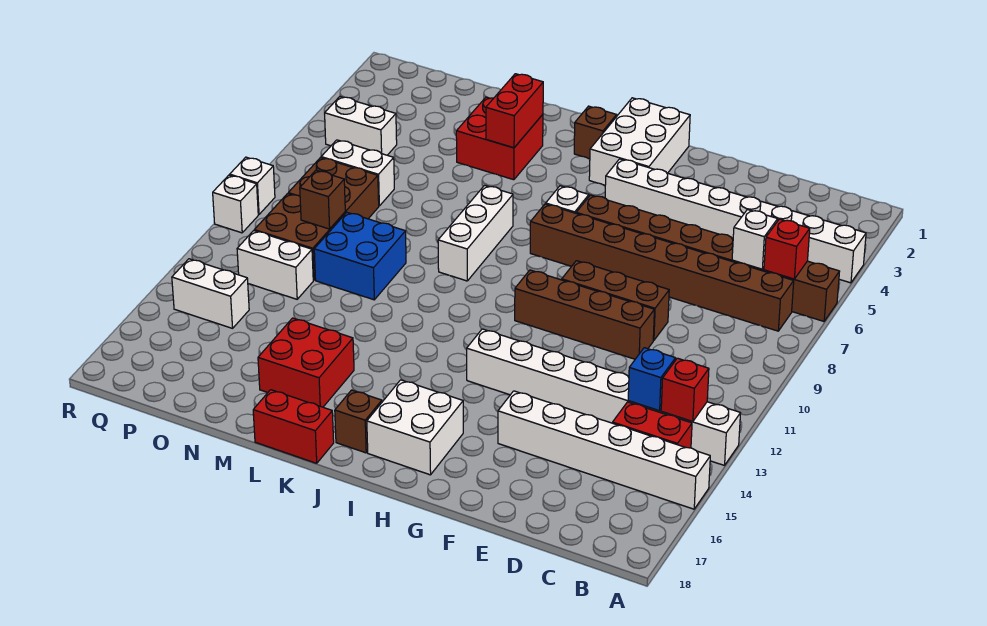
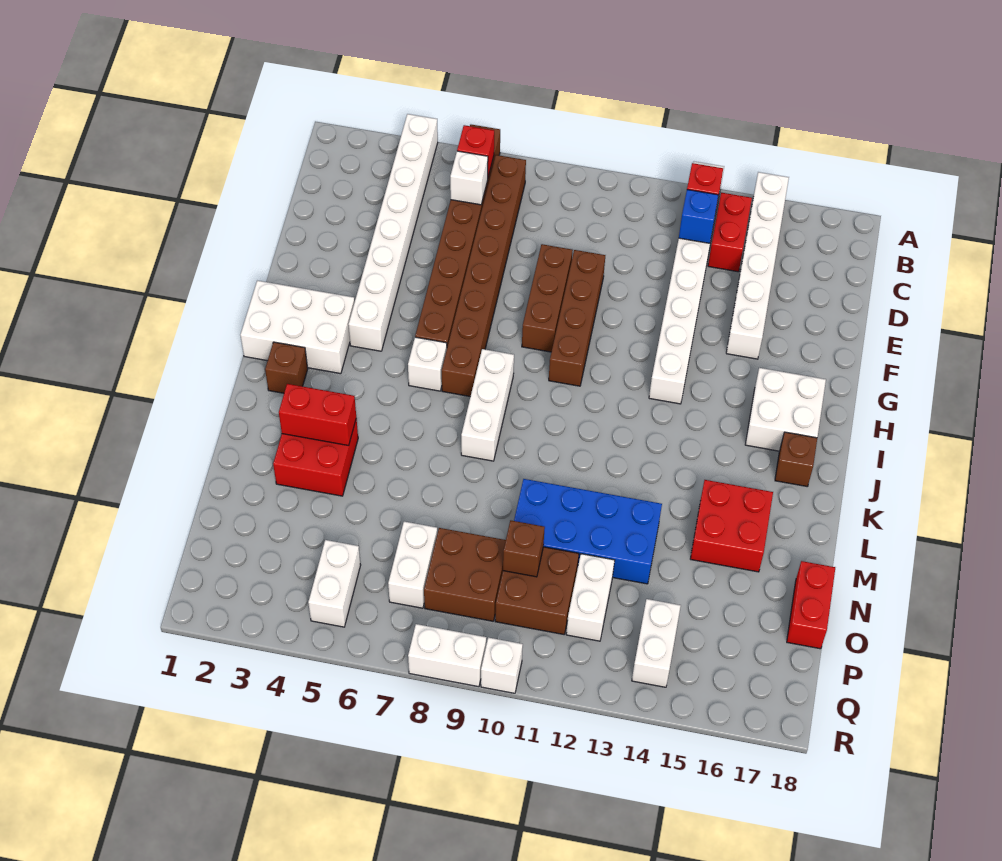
white 1x3 brick [438,185,513,281] -> white 1x3 brick turned to [461,349,514,461]
red 1x2 brick [253,390,334,463] -> red 1x2 brick moved to [787,561,835,649]
blue 2x2 brick [314,212,406,300] -> blue 2x4 brick [514,479,662,584]
white 1x1 brick [230,157,275,215] -> white 1x2 brick [408,624,486,687]

